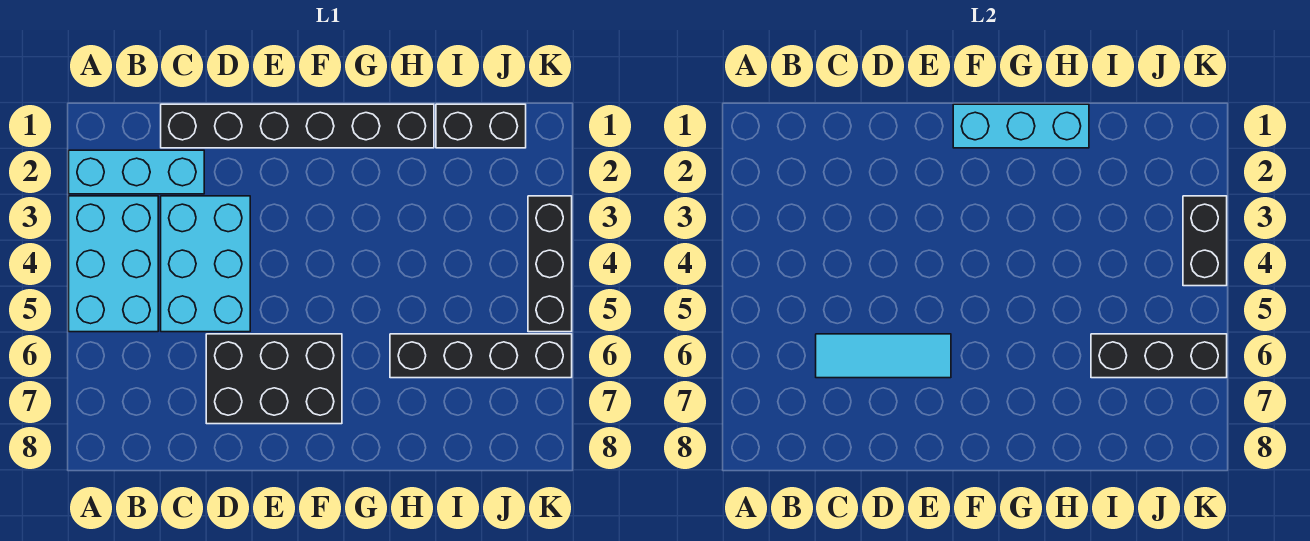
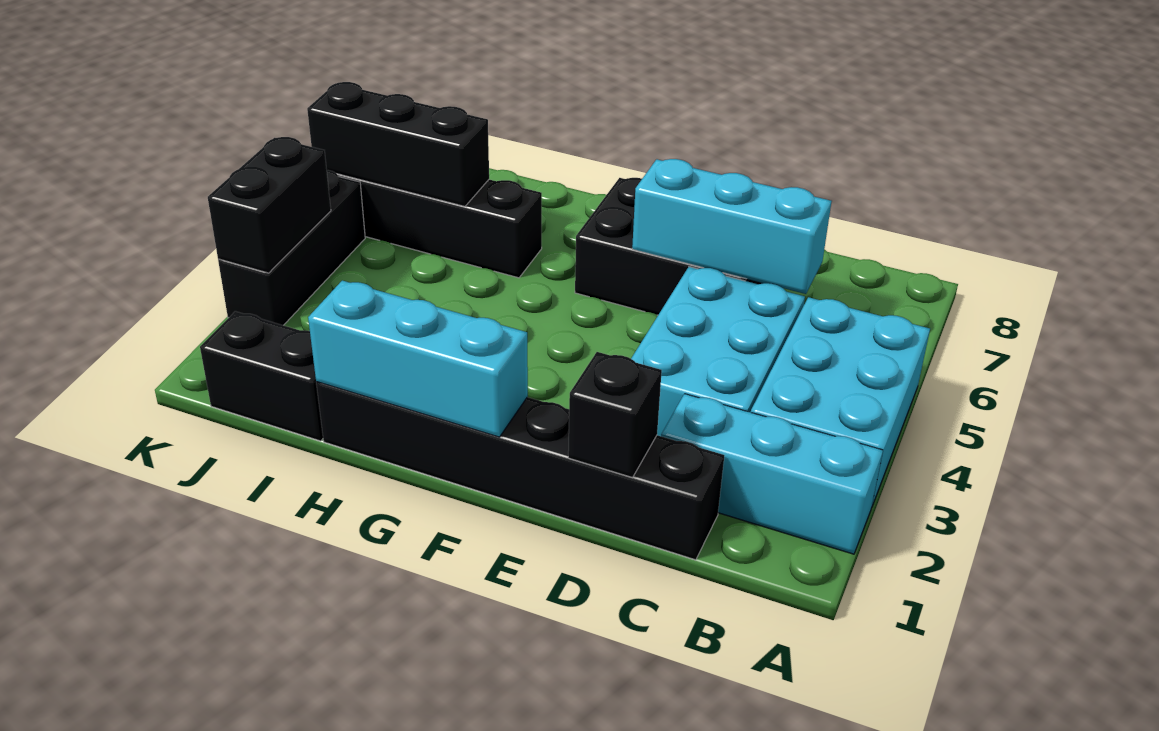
cyan 1x3 tile [816,334,951,378] -> cyan 1x3 brick [632,159,832,294]
none -> black 1x1 brick [568,352,662,478]

